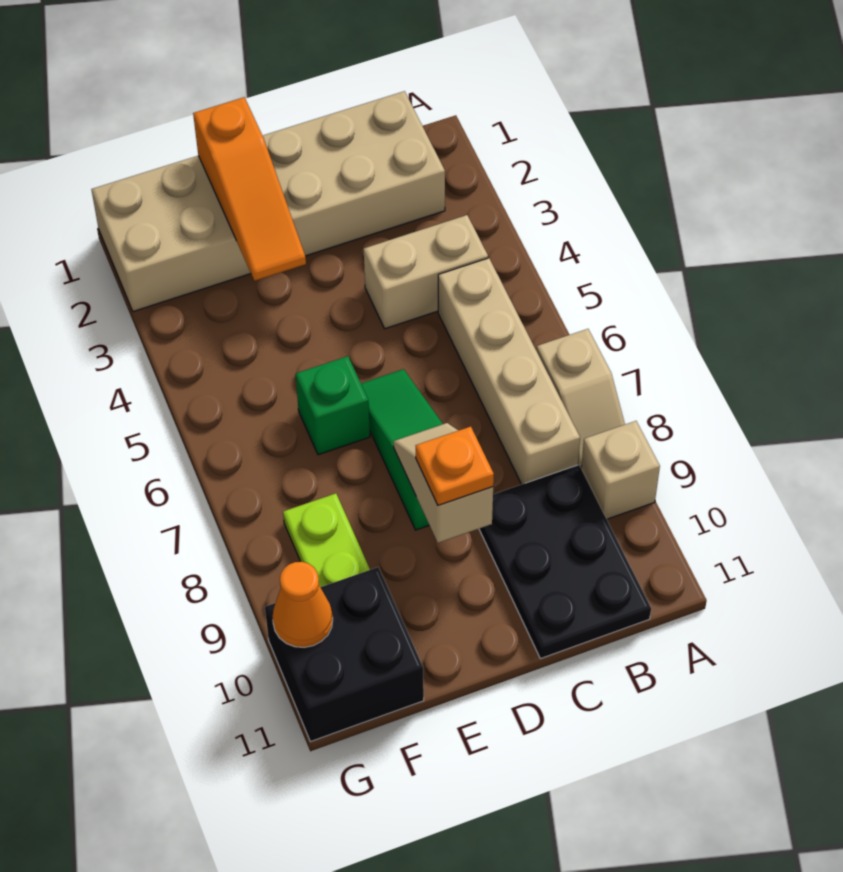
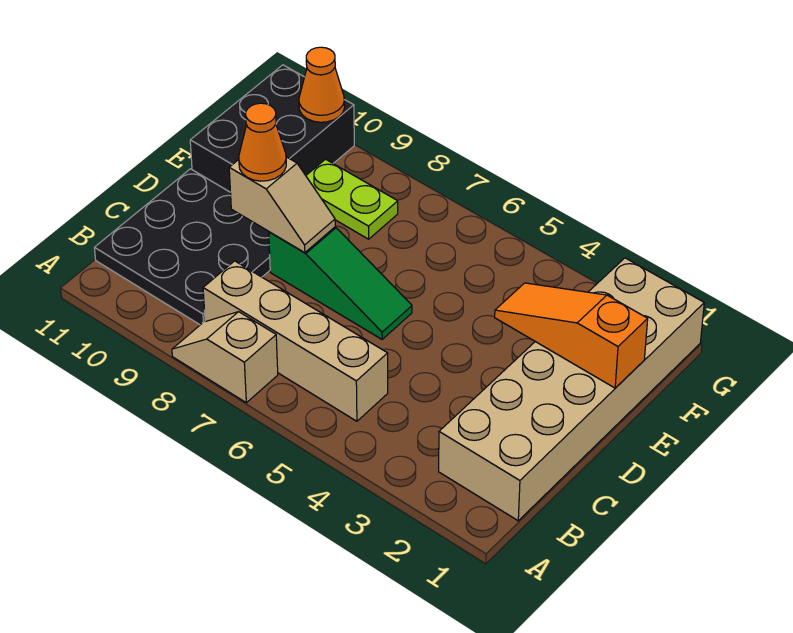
tan 1x1 brick [581,421,660,519] -> none
tan 1x2 brick [364,215,488,329] -> none
black 2x3 plate [479,465,651,659] -> black 3x3 plate [94,169,270,325]
orange 1x1 plate [416,427,494,505] -> orange 1x1 cone [239,103,286,181]
green 1x1 brick [296,356,370,455] -> none
black 2x2 brick [265,567,424,742] -> black 2x3 brick [190,65,354,192]

